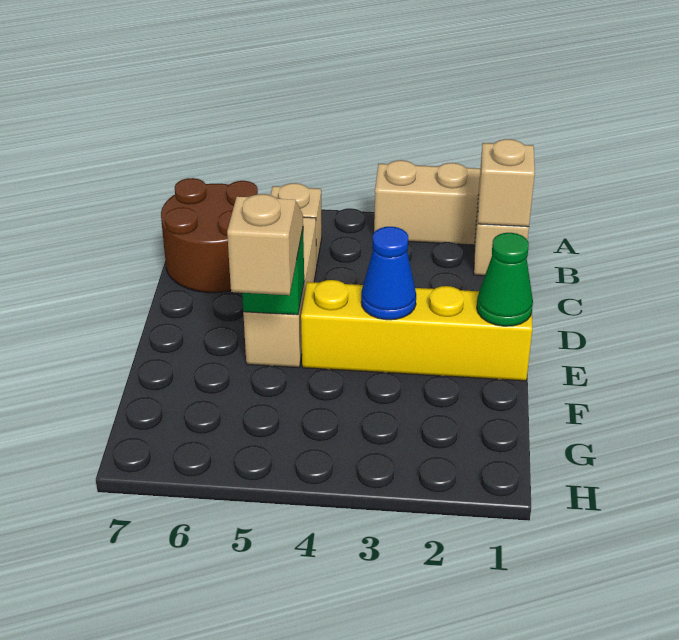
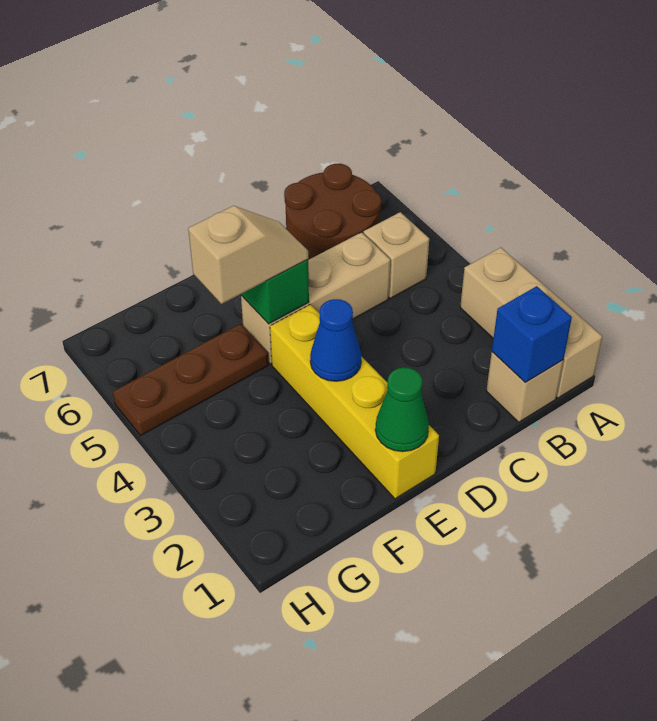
tan 1x1 brick [478,139,535,227] -> blue 1x1 brick [492,286,572,383]
none -> brown 1x3 plate [113,324,269,435]

